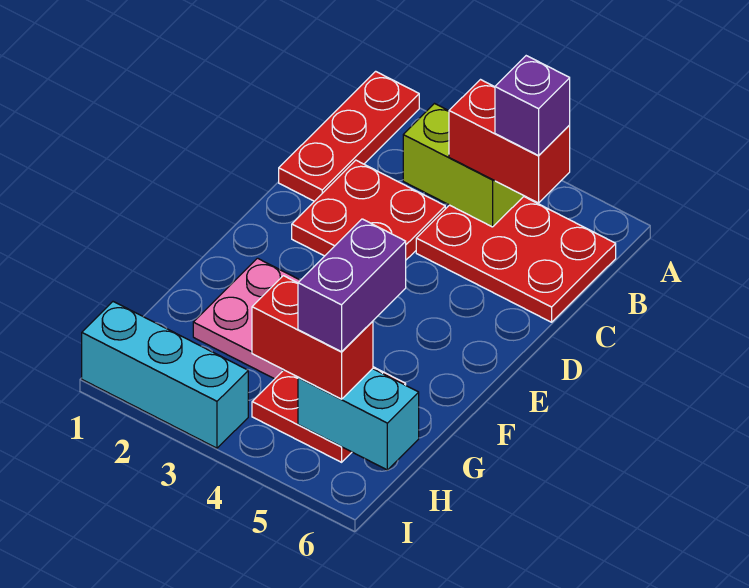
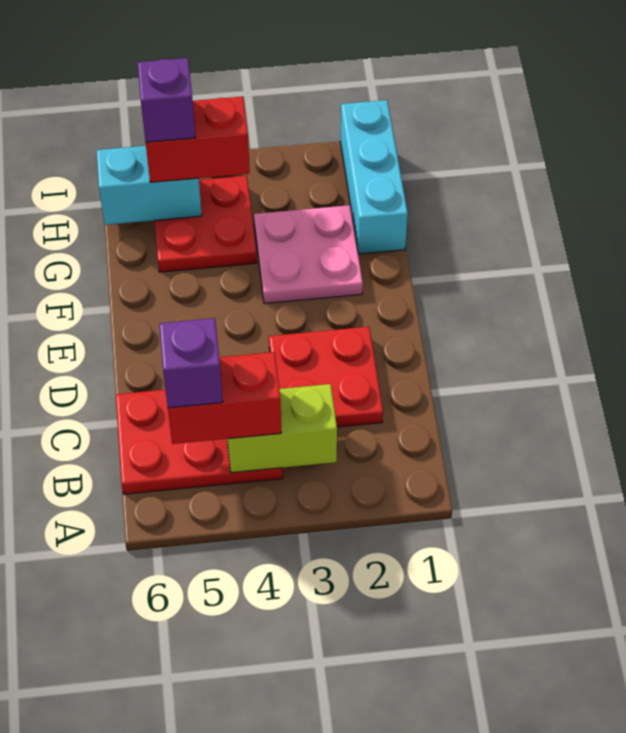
red 1x3 plate [279,71,419,201] -> none
purple 1x2 brick [298,219,406,352] -> purple 1x1 brick [138,58,196,142]
cyan 1x3 brick [82,302,248,448] -> cyan 1x3 brick turned to [340,100,408,254]

